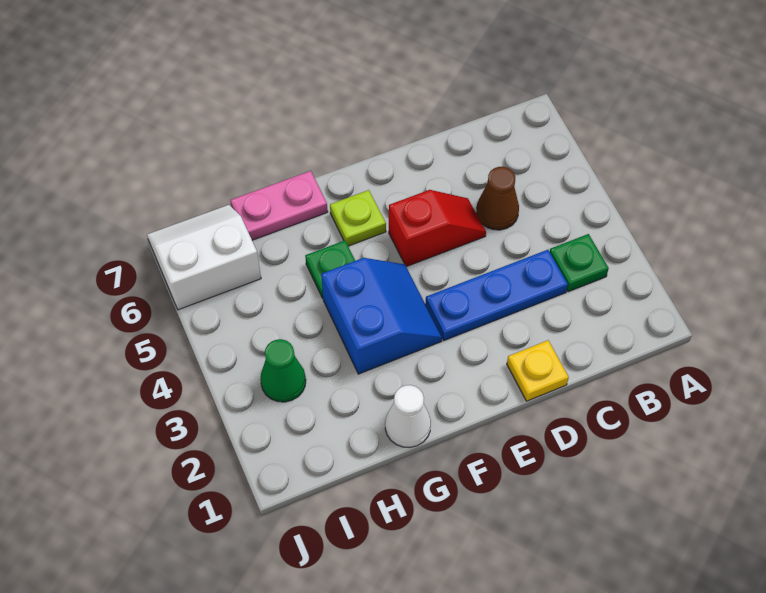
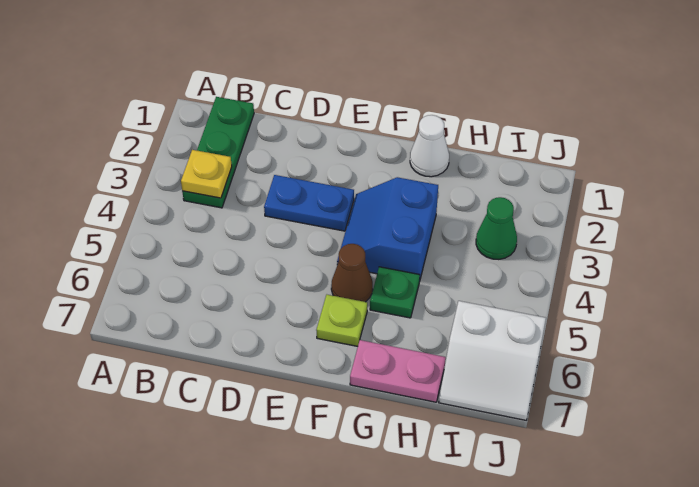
green 1x1 plate [550,234,609,292] -> green 1x3 plate [182,97,254,208]
blue 1x3 plate [425,250,568,340] -> blue 1x2 plate [264,175,354,231]
brown 1x1 cone [477,167,519,230] -> brown 1x1 cone moved to [331,244,373,302]
yellow 1x1 plate [507,340,569,401] -> yellow 1x1 plate moved to [181,150,232,198]
red 1x2 slope [389,190,486,267] -> none

